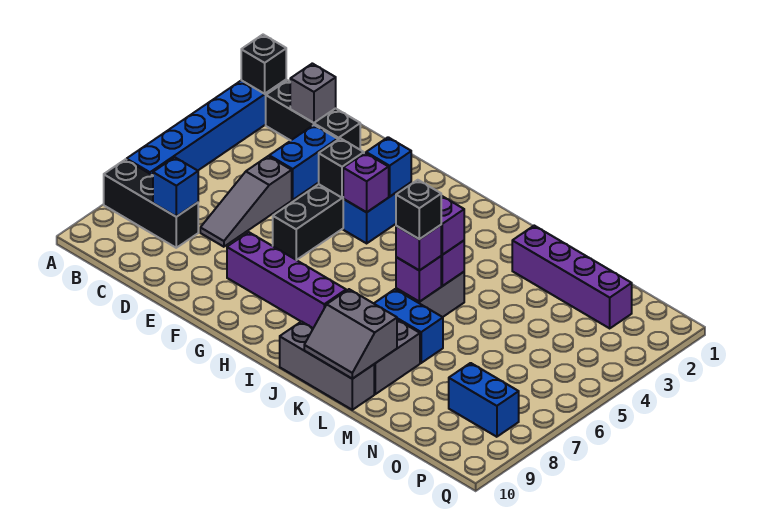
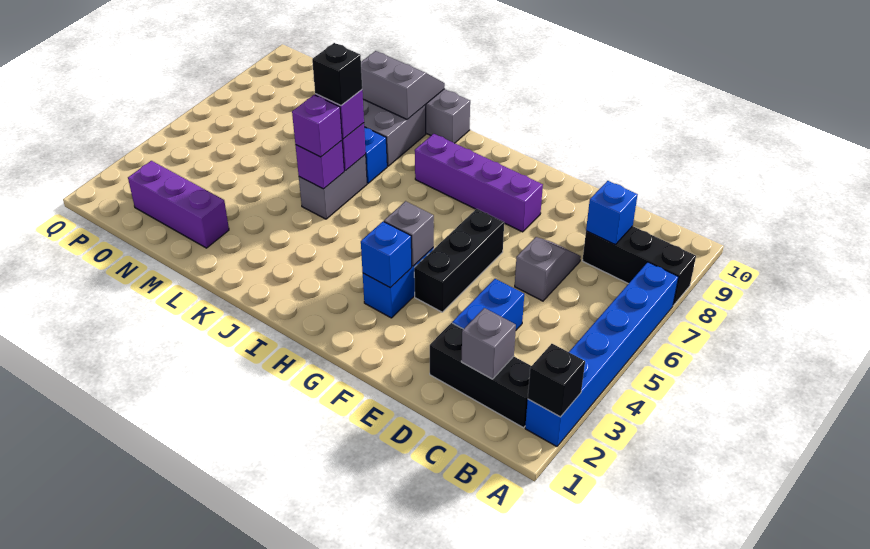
grey 1x3 slope [200,156,292,247] -> grey 1x2 slope [515,237,581,301]
black 1x1 brick [319,138,364,198] -> none
purple 1x1 brick [343,153,389,212] -> grey 1x1 brick [384,201,434,266]
purple 1x4 brick [512,226,632,328] -> purple 1x3 brick [128,161,229,248]
blue 1x2 brick [449,363,519,437] -> none

